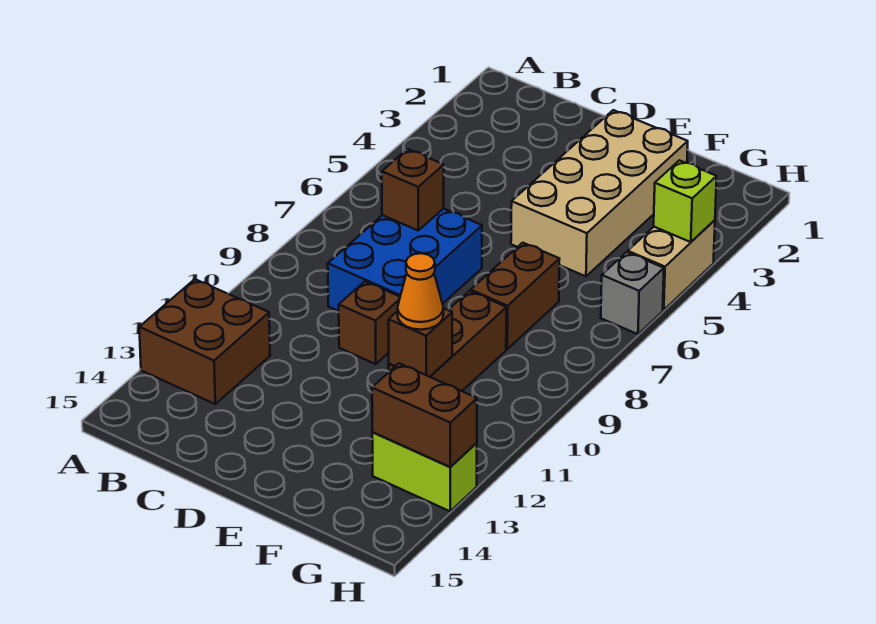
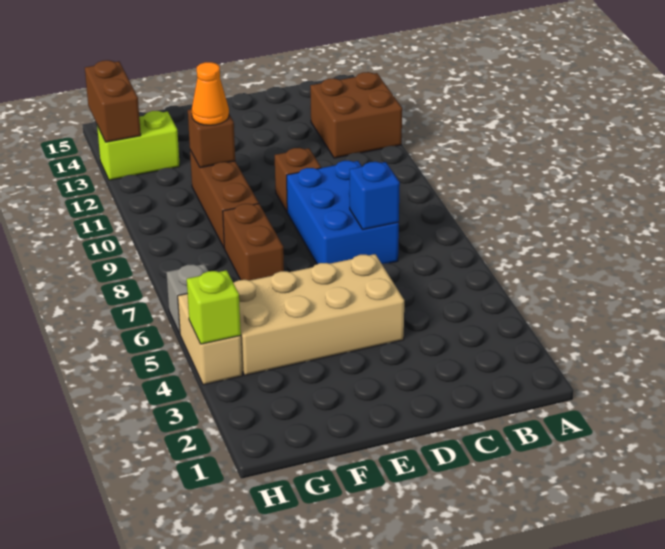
brown 1x1 brick [382,149,444,230] -> blue 1x1 brick [350,162,400,229]
tan 2x4 brick [511,110,688,276] -> tan 2x4 brick turned to [234,254,404,375]
brown 1x2 brick [372,363,477,467] -> brown 1x2 brick turned to [85,60,141,142]

